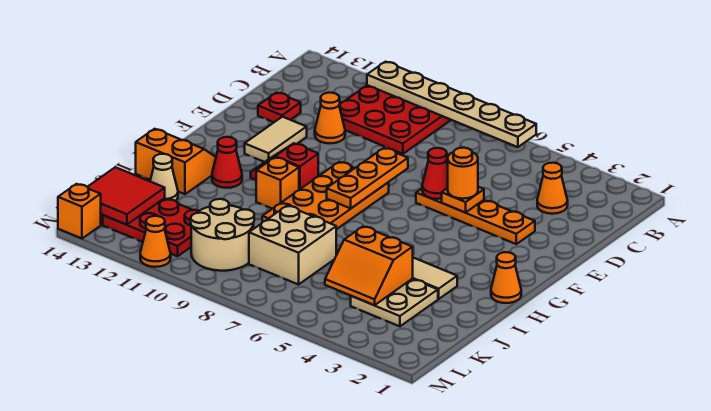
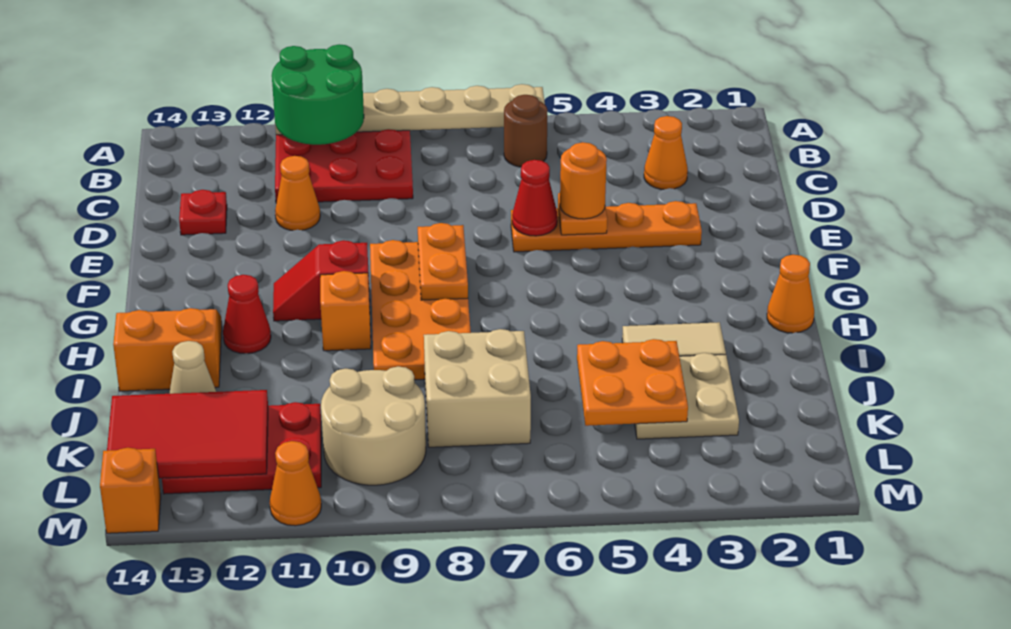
none -> green 2x2 round brick [272,44,364,145]
none -> brown 1x1 round brick [504,95,547,167]
orange 1x3 plate [327,148,408,208] -> orange 1x2 plate [418,223,468,300]
tan 1x2 tile [245,117,307,162] -> none
orange 2x2 slope [325,226,413,305] -> orange 2x2 plate [577,339,688,426]
red 2x2 tile [88,167,165,225] -> red 2x3 tile [107,390,268,478]

